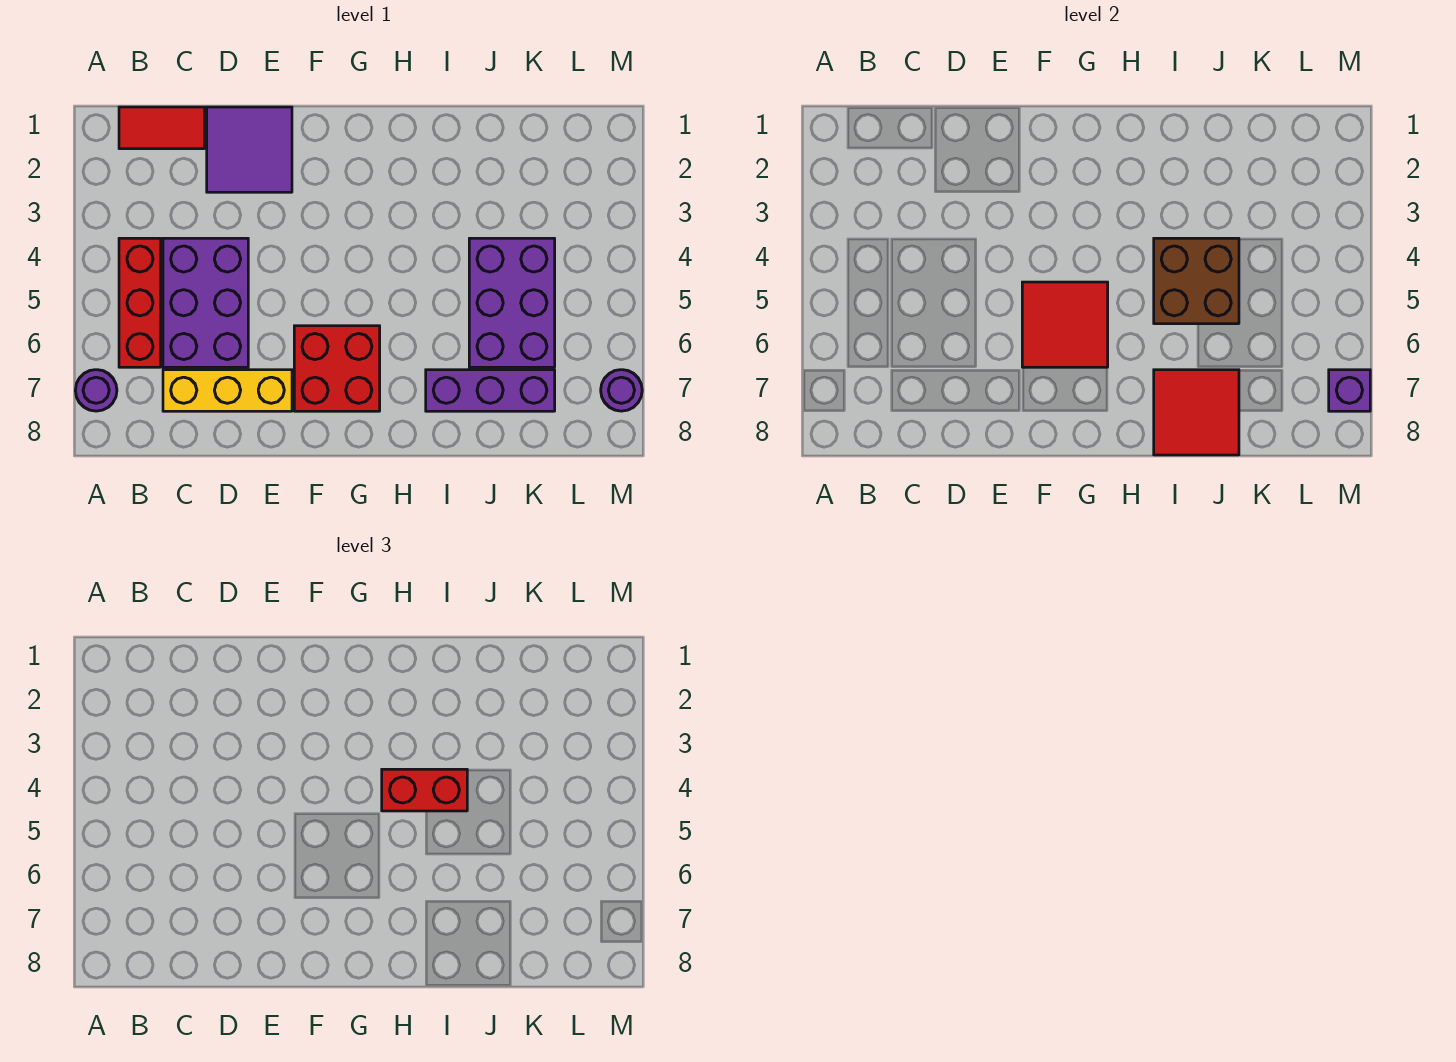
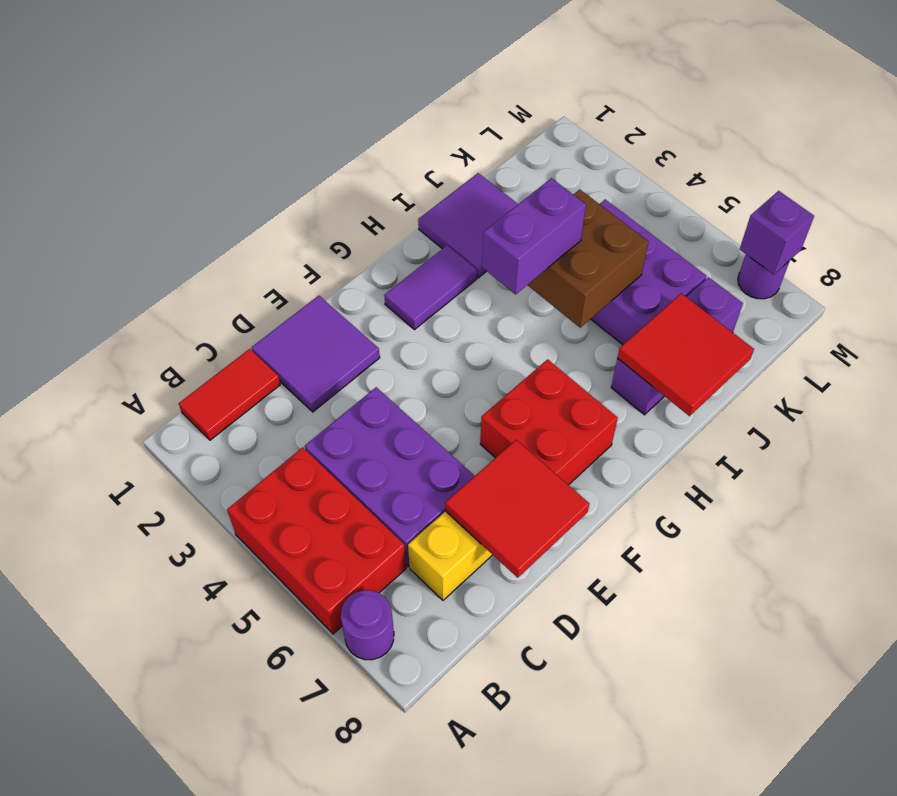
red 1x3 brick [119,238,161,367] -> red 2x3 brick [227,447,406,634]
red 2x2 tile [1022,282,1108,367] -> red 2x2 tile moved to [445,440,590,578]
none -> purple 1x2 tile [384,245,477,330]
red 1x2 brick [382,769,467,811] -> purple 1x2 brick [482,178,586,294]
none -> purple 2x2 tile [418,173,518,278]

